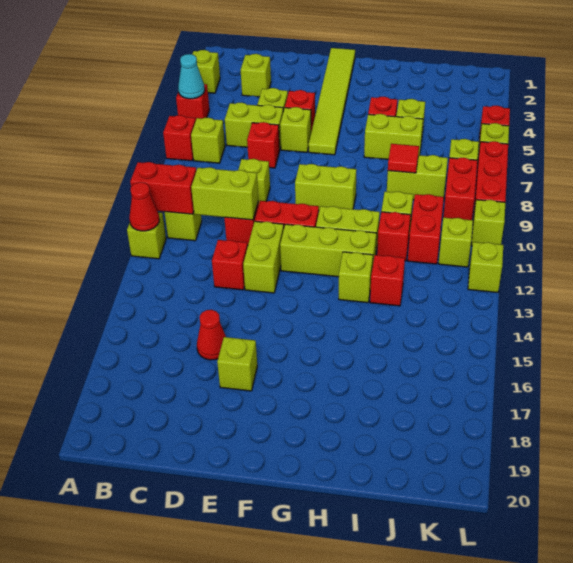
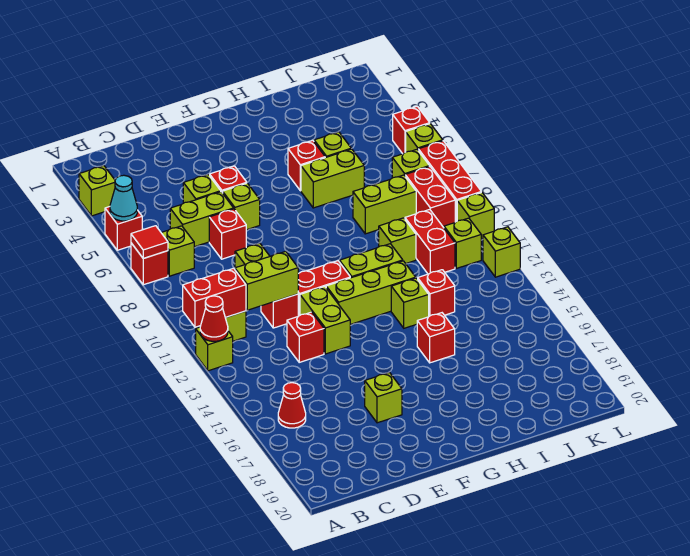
lime 1x1 brick [241,54,271,97] -> none
red 1x1 cone [197,310,226,360] -> red 1x1 cone moved to [278,383,306,428]
lime 1x6 tile [309,48,355,155] -> none
lime 1x2 brick [295,164,357,209] -> none
red 1x1 tile [388,144,419,173] -> red 1x1 tile moved to [131,226,168,258]
red 1x1 brick [377,212,411,261] -> red 1x1 brick moved to [417,313,455,363]

